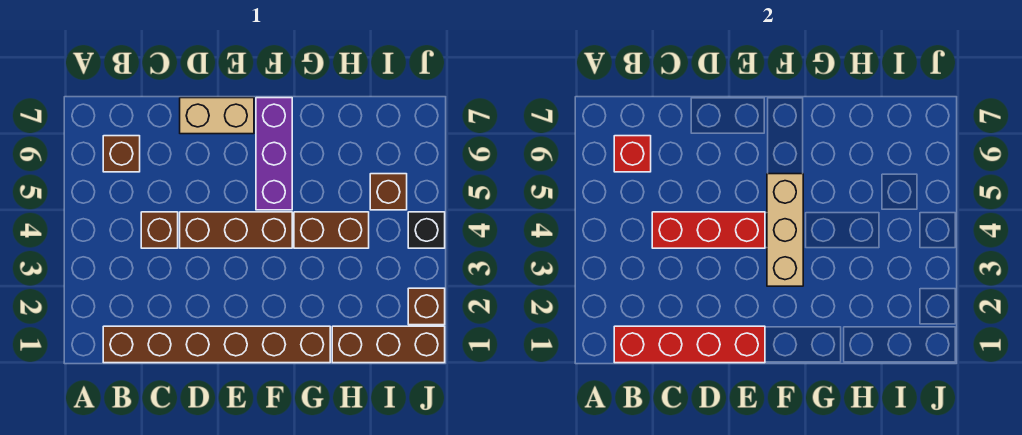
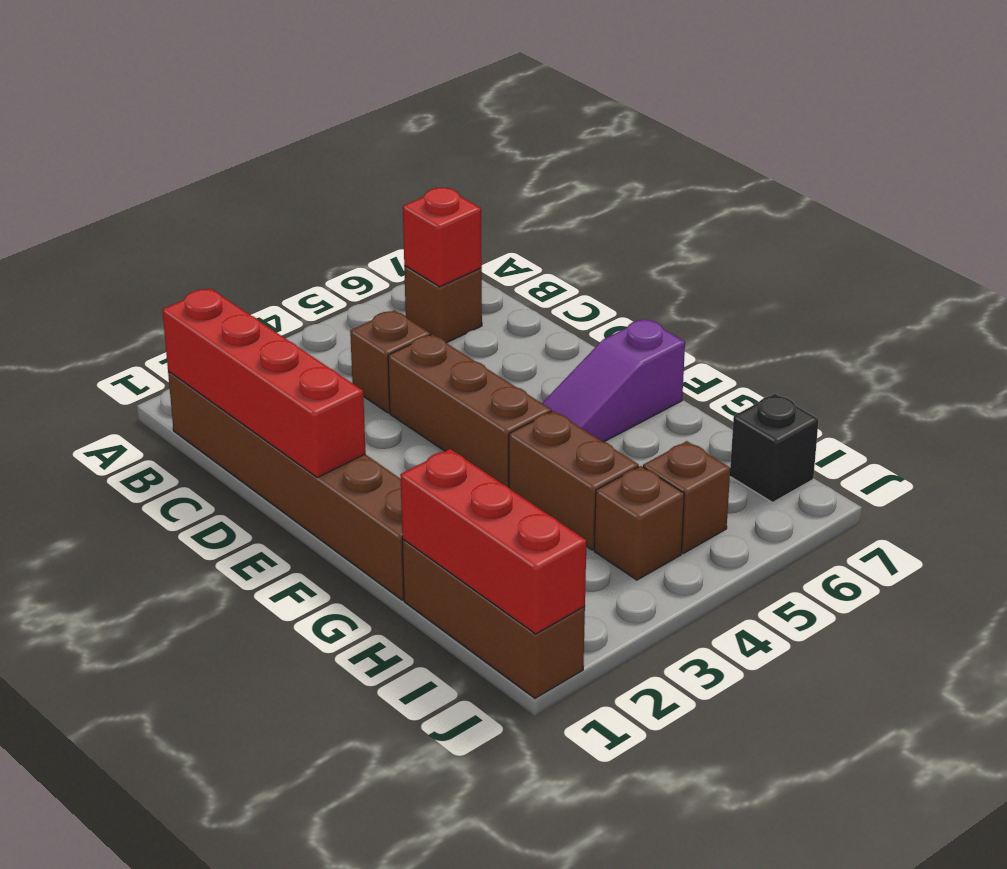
red 1x3 brick [652,212,765,248] -> red 1x3 brick moved to [400,449,587,634]
tan 1x2 brick [180,98,254,134] -> none
tan 1x3 brick [767,174,803,286] -> none
purple 1x3 brick [256,98,292,210] -> purple 1x3 slope [542,319,685,442]
brown 1x1 brick [408,288,445,325] -> brown 1x1 brick moved to [594,466,684,580]
black 1x1 brick [408,212,445,248] -> black 1x1 brick moved to [730,394,819,502]

